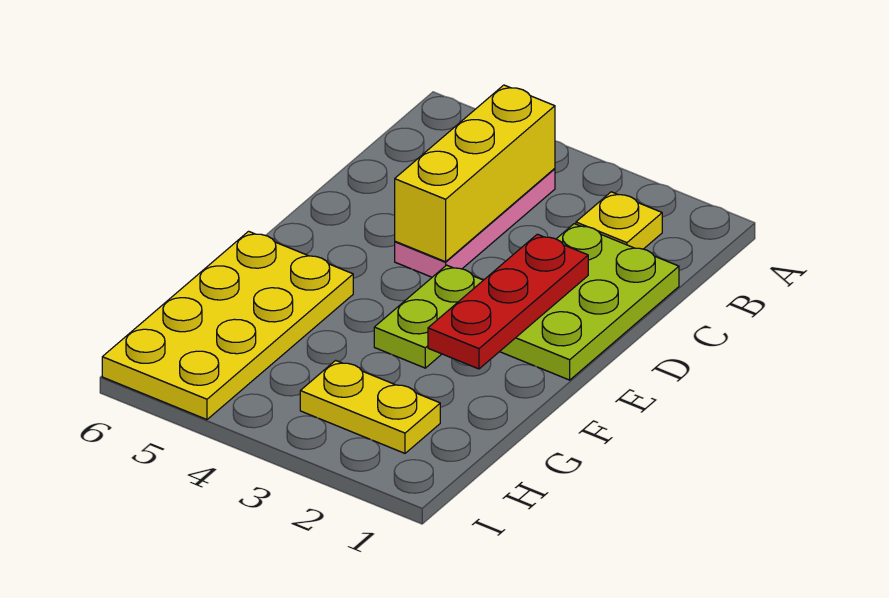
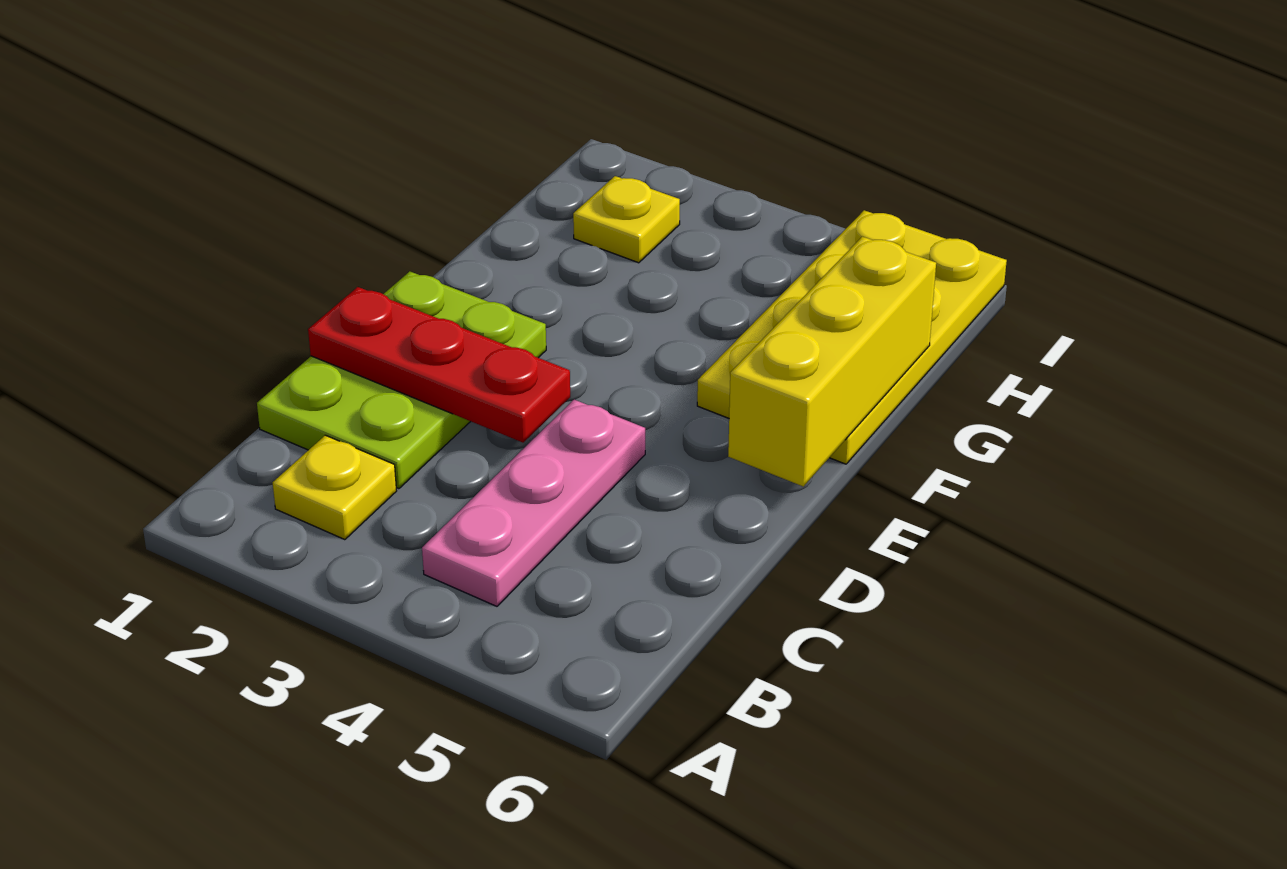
yellow 1x3 brick [395,85,555,262] -> yellow 1x3 brick moved to [728,236,936,486]
red 1x3 plate [428,234,588,369] -> red 1x3 plate turned to [308,287,570,443]
lime 1x2 plate [374,265,483,368] -> none
yellow 1x2 plate [300,360,440,453] -> yellow 1x1 plate [573,176,680,263]

